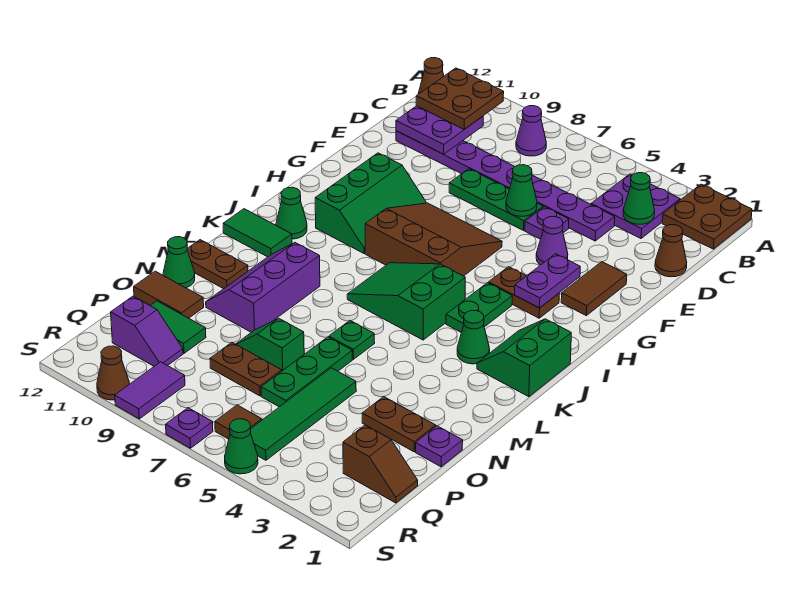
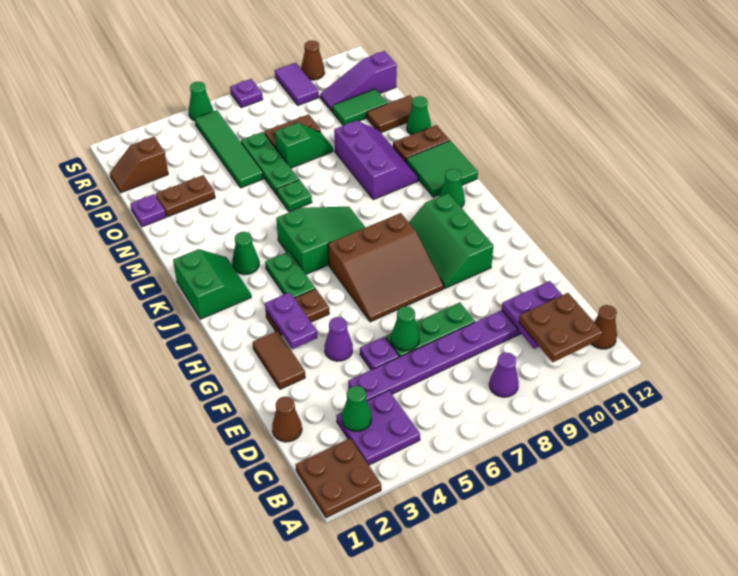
green 1x2 tile [223,209,292,257] -> green 2x2 tile [406,141,478,197]
purple 1x2 slope [111,296,183,366] -> purple 1x3 slope [320,51,397,112]
brown 1x1 tile [215,405,262,439] -> none

